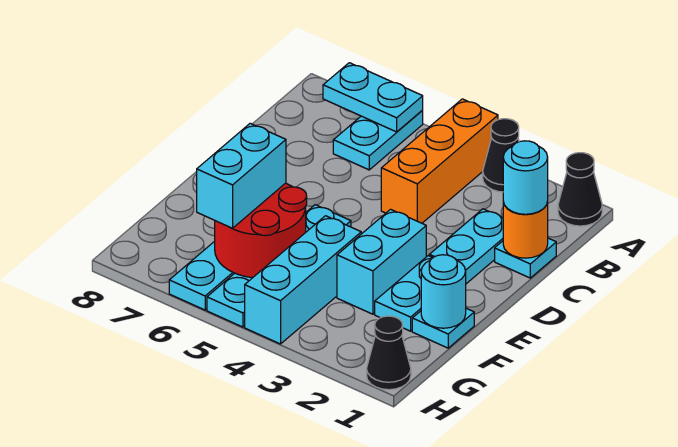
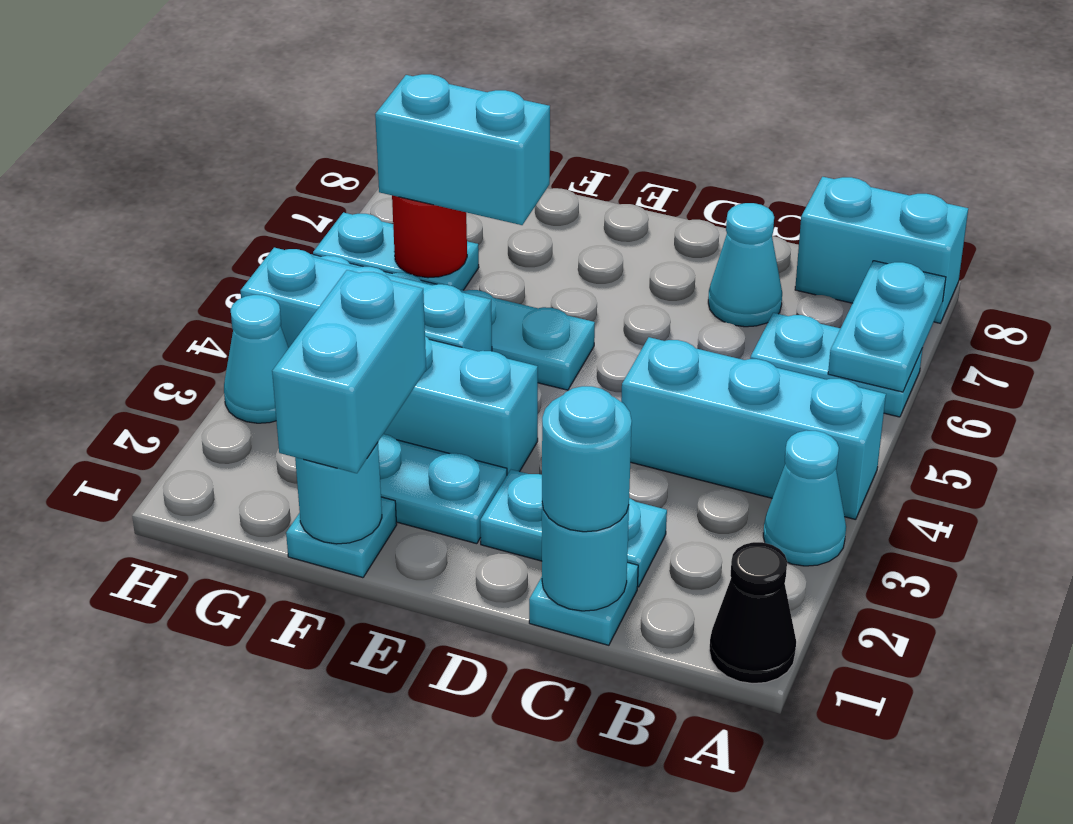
black 1x1 cone [483,119,519,192] -> cyan 1x1 cone [763,430,846,566]
orange 1x3 brick [381,99,498,223] -> cyan 1x3 brick [621,337,886,520]
none -> cyan 1x2 brick [795,177,968,323]
orange 1x1 round brick [503,202,548,258] -> cyan 1x1 round brick [542,504,629,611]
none -> cyan 1x1 cone [708,203,782,327]
none -> cyan 1x2 brick [272,270,426,473]
red 2x2 round brick [215,183,307,278] -> red 1x1 round brick [392,195,467,278]
black 1x1 cone [367,316,411,390] -> none
none -> cyan 1x1 cone [224,295,289,423]

